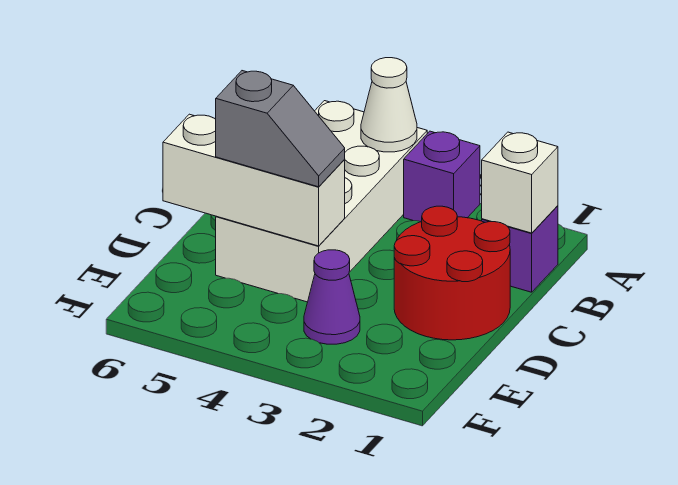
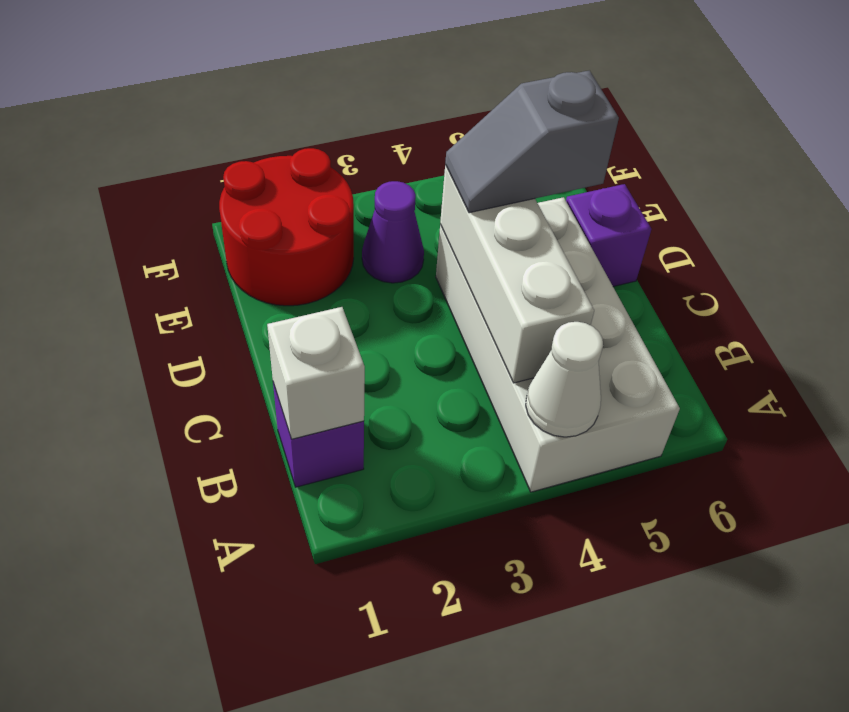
purple 1x1 brick [404,131,480,222] -> purple 1x1 brick moved to [566,184,651,287]
red 2x2 round brick [394,206,510,340] -> red 2x2 round brick moved to [219,148,354,306]
white 1x3 brick [163,114,345,246] -> white 1x3 brick turned to [440,165,594,383]

